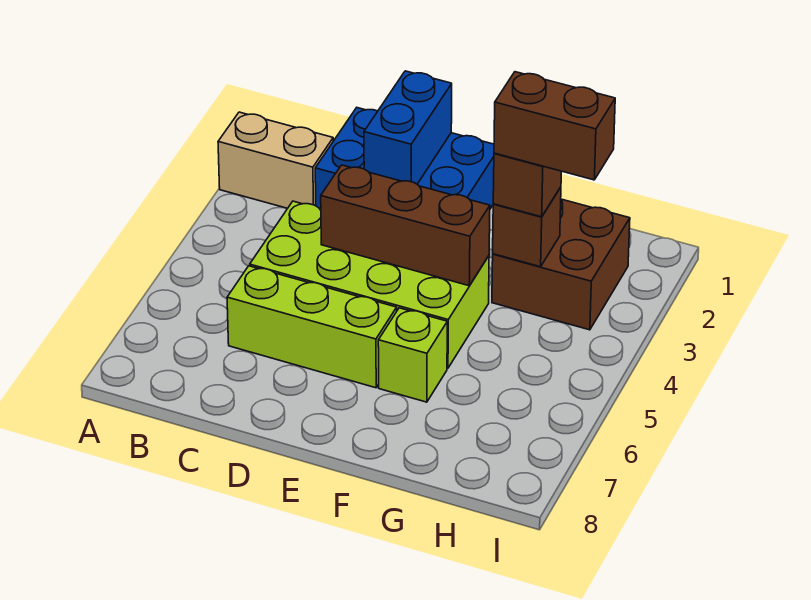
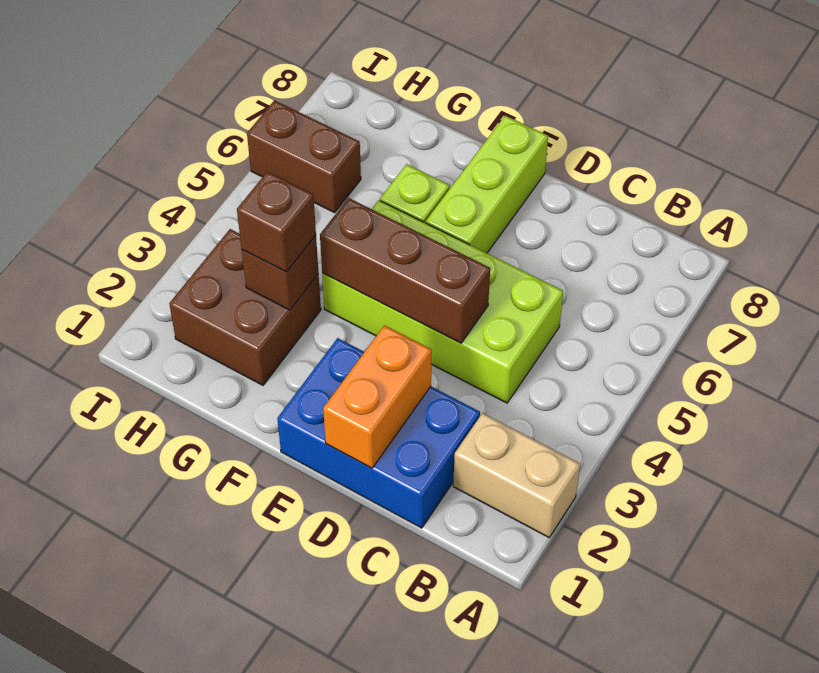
lime 1x3 brick [227,266,397,388] -> lime 1x3 brick turned to [426,116,548,253]
blue 1x2 brick [364,71,452,184] -> orange 1x2 brick [323,325,432,468]
brown 1x2 brick [494,72,615,180] -> brown 1x2 brick moved to [247,100,361,213]

